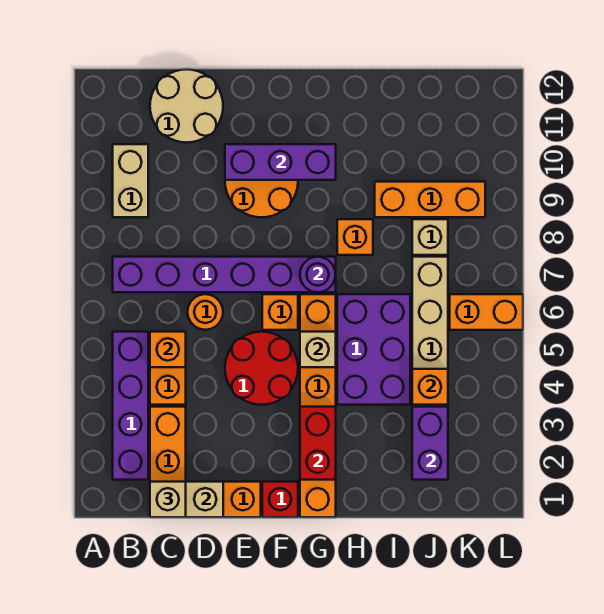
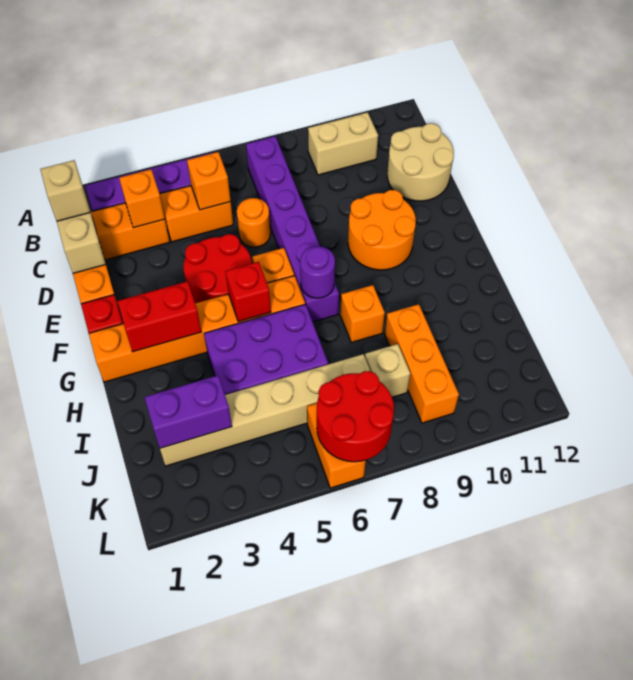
purple 1x3 brick [225,144,336,180] -> none
tan 1x1 brick [300,332,336,367] -> red 1x1 brick [225,262,271,322]
orange 1x1 brick [412,369,448,405] -> orange 1x1 brick moved to [119,169,165,228]
none -> red 2x2 round brick [317,371,394,462]

